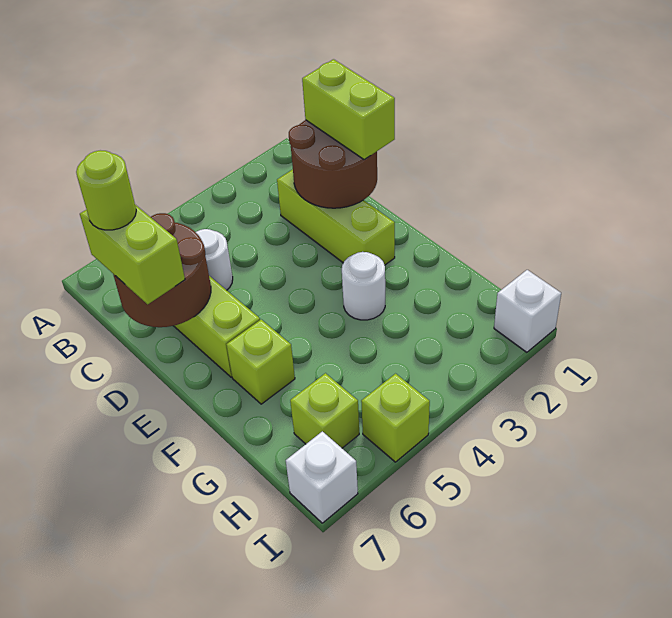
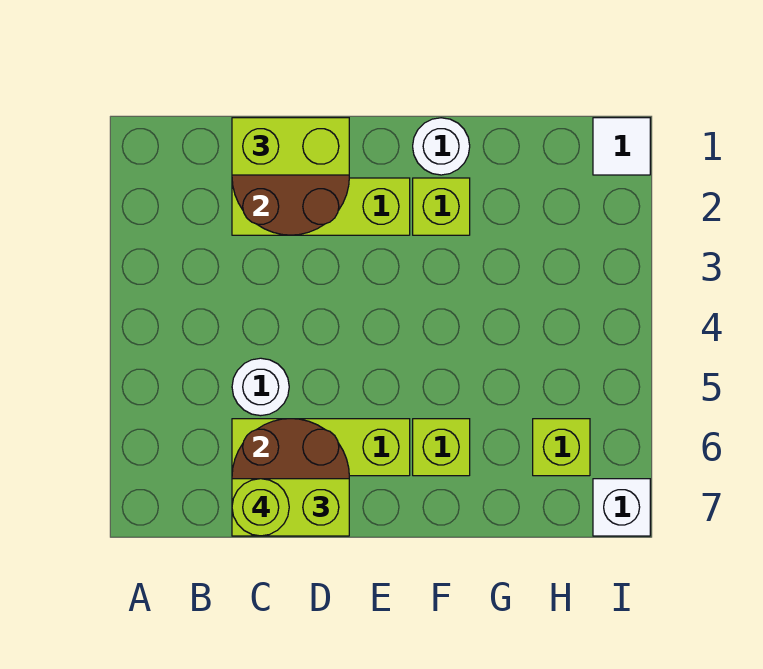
white 1x1 round brick [342,252,385,320] -> white 1x1 round brick moved to [413,118,470,175]
white 1x1 brick [494,270,561,352] -> white 1x1 tile [593,118,650,175]
lime 1x1 brick [361,374,430,462] -> lime 1x1 brick moved to [413,178,470,235]

